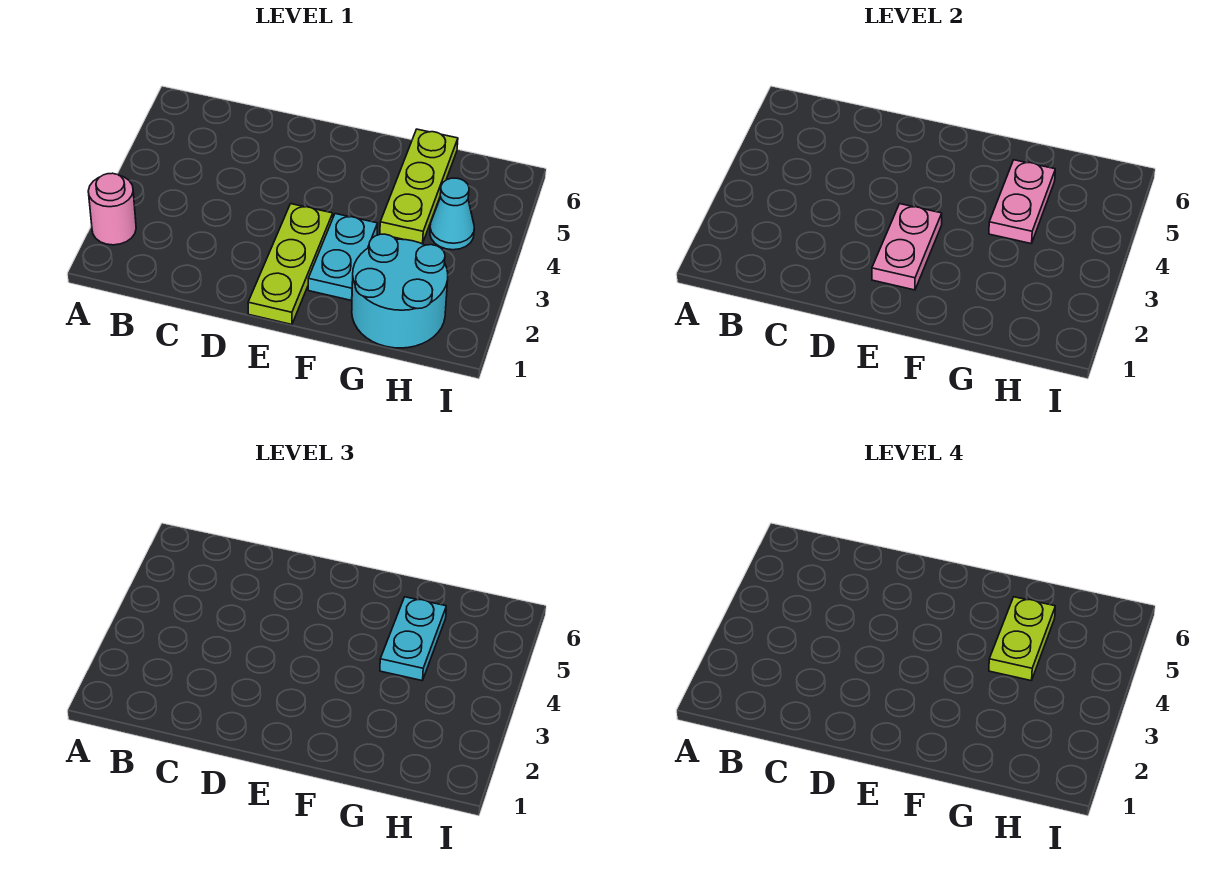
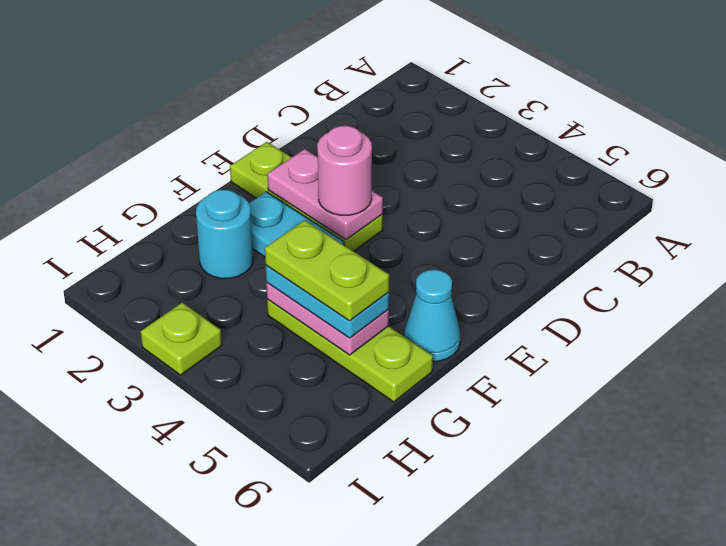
pink 1x1 round brick [88,173,136,245] -> pink 1x1 round brick moved to [317,126,372,215]
cyan 2x2 round brick [352,234,448,348] -> cyan 1x1 round brick [196,190,253,279]
cyan 1x1 cone [430,178,474,250] -> cyan 1x1 cone moved to [404,270,460,361]
none -> lime 1x1 plate [141,303,222,375]

